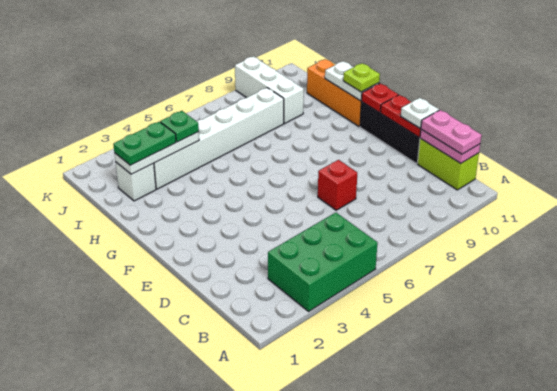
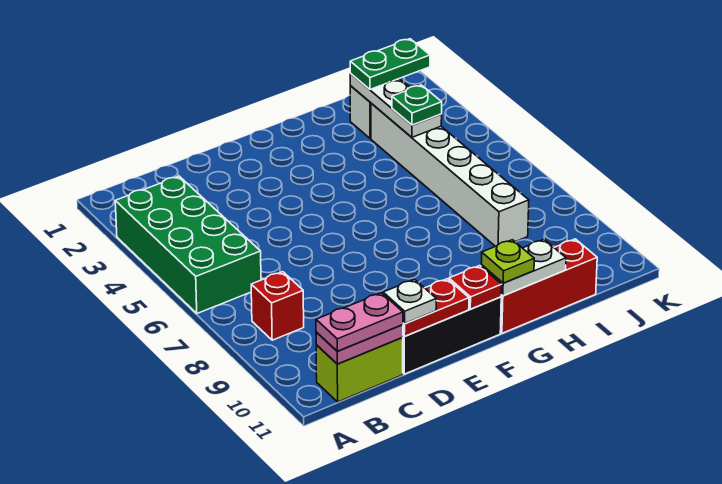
green 2x3 brick [268,213,377,311] -> green 2x4 brick [115,176,261,313]
red 1x1 brick [318,160,357,210] -> red 1x1 brick moved to [251,272,304,340]
orange 1x3 brick [307,59,362,127] -> red 1x3 brick [500,239,597,333]
green 1x2 plate [113,122,176,165] -> green 1x2 plate turned to [350,39,430,89]
white 1x3 brick [235,56,304,123] -> none

